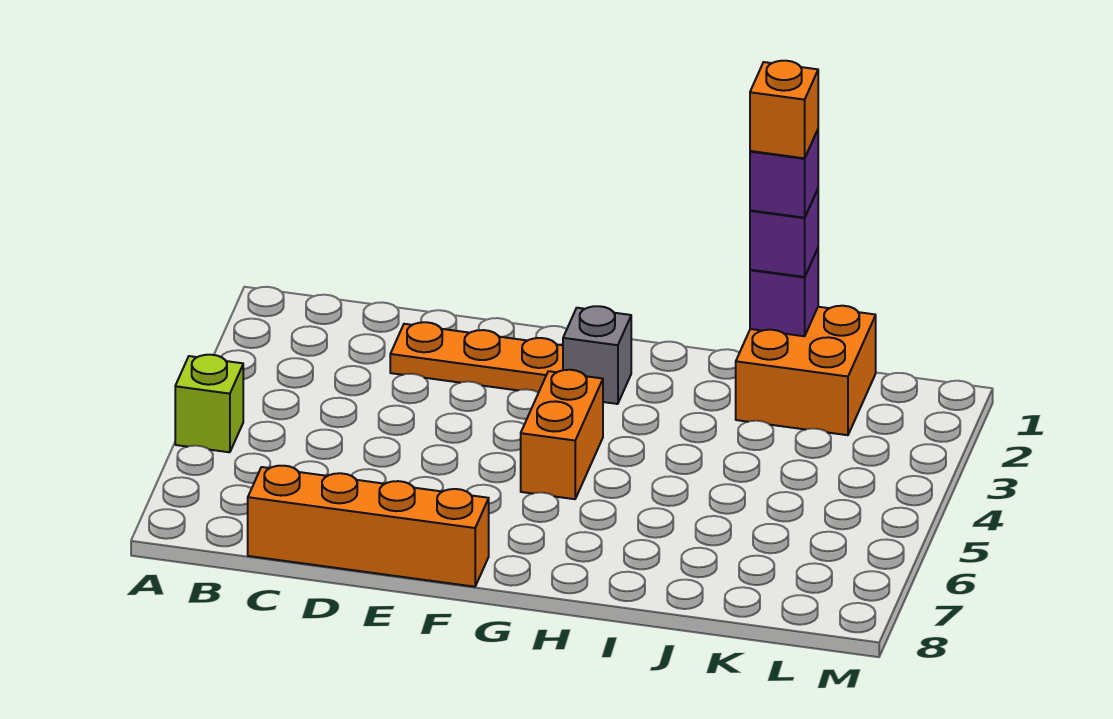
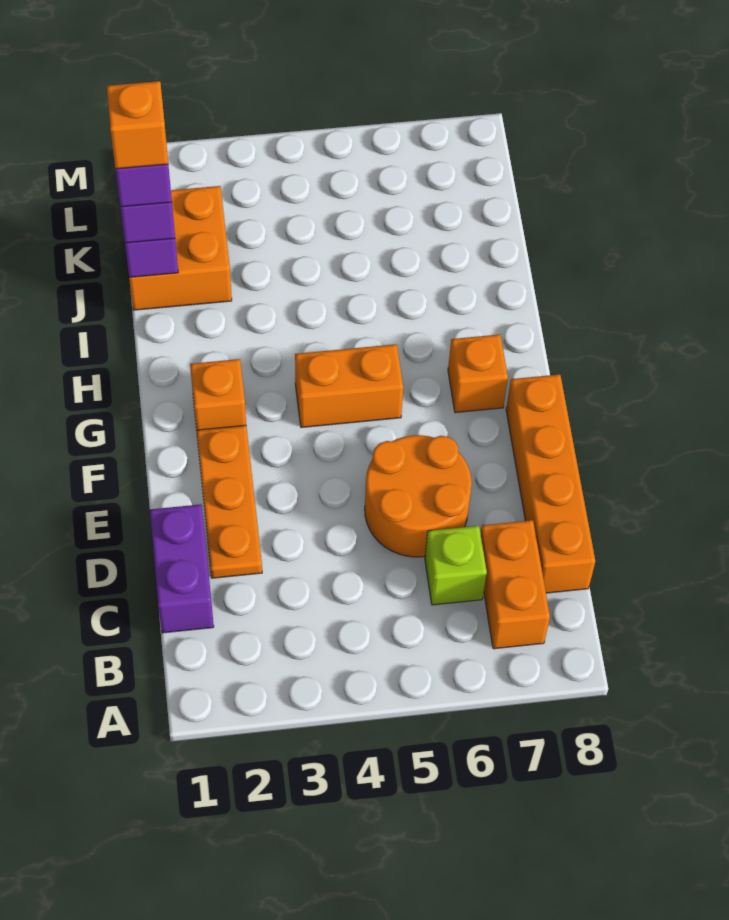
lime 1x1 brick [175,355,243,452] -> lime 1x1 brick moved to [425,526,487,605]
none -> orange 1x2 brick [480,520,550,649]
none -> purple 1x2 brick [150,504,214,633]
none -> orange 2x2 round brick [365,435,472,557]
grey 1x1 brick [563,306,631,404] -> orange 1x1 brick [190,359,246,430]
none -> orange 1x1 brick [448,334,508,413]

